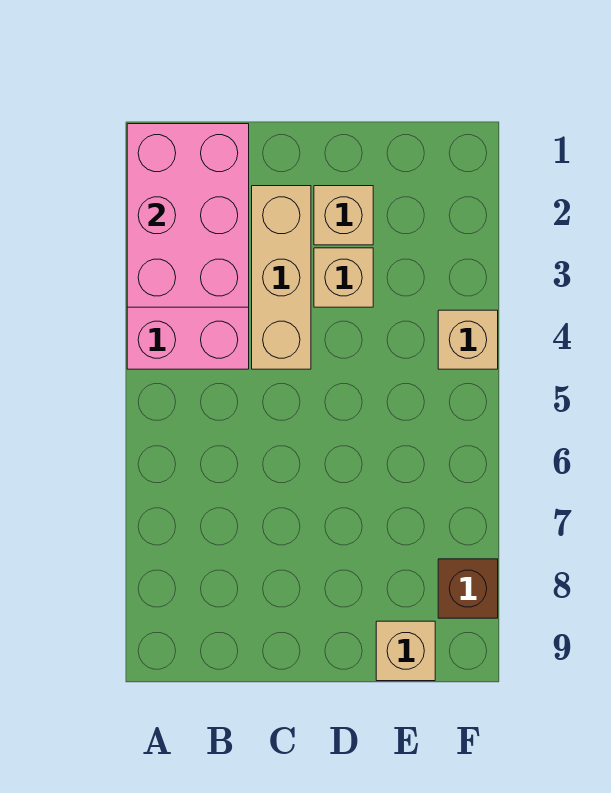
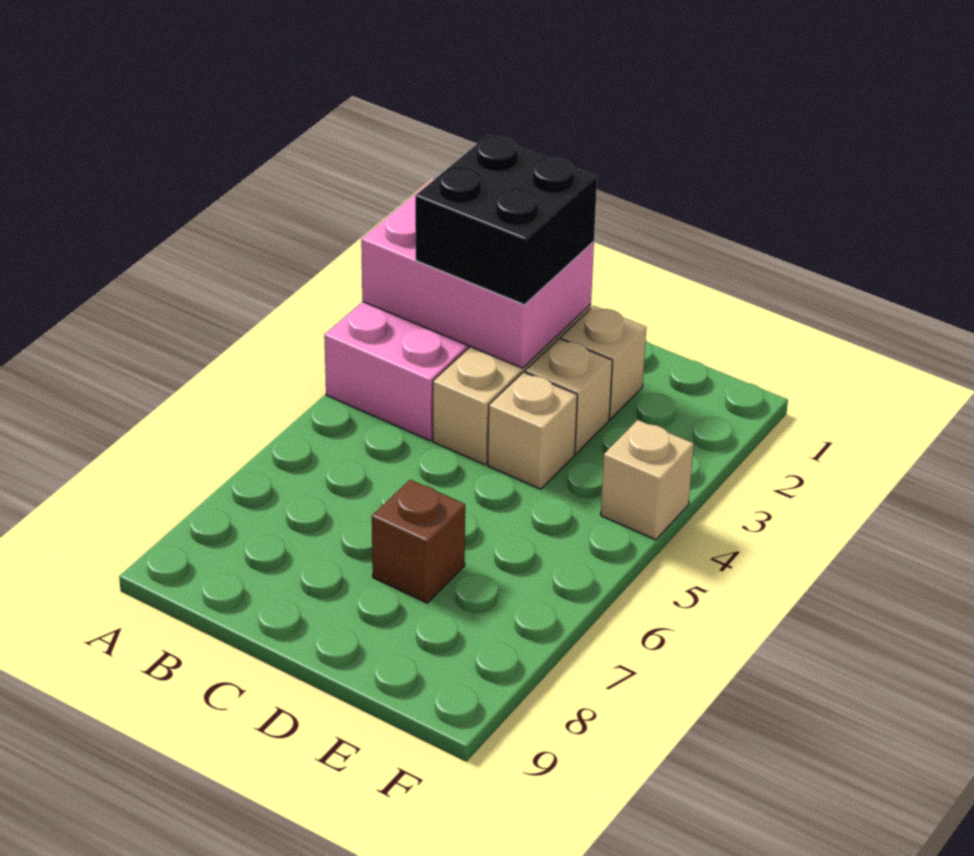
pink 2x3 brick [127,124,249,307] -> pink 2x3 brick turned to [361,179,594,368]
none -> black 2x2 brick [415,135,597,305]
tan 1x1 brick [376,621,435,681] -> tan 1x1 brick moved to [488,372,577,489]
brown 1x1 brick [438,559,498,618] -> brown 1x1 brick moved to [372,480,465,603]

